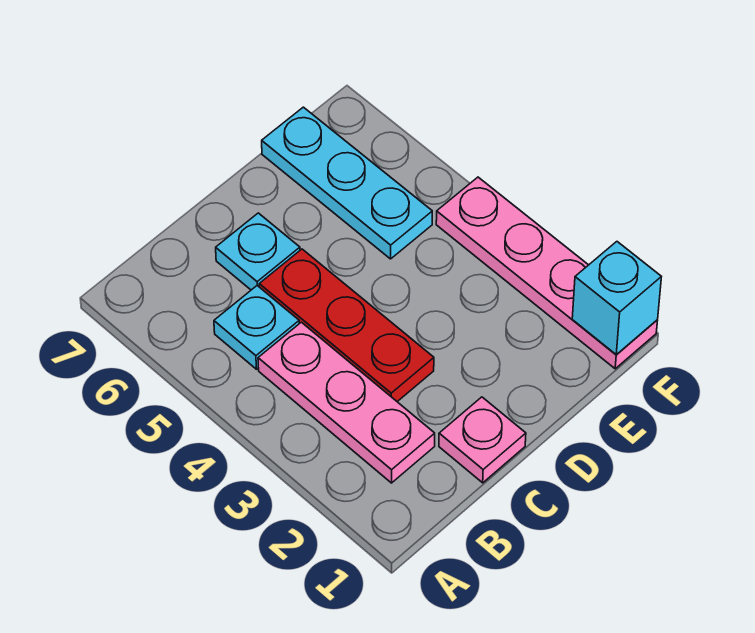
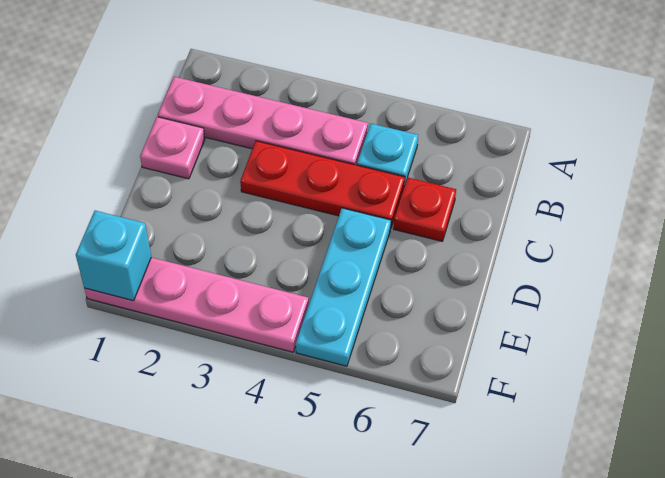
pink 1x3 plate [258,322,435,483] -> pink 1x4 plate [158,77,368,165]
cyan 1x1 plate [216,213,300,290] -> red 1x1 plate [394,177,456,241]
cyan 1x3 plate [262,107,432,259] -> cyan 1x3 plate turned to [296,208,391,366]

